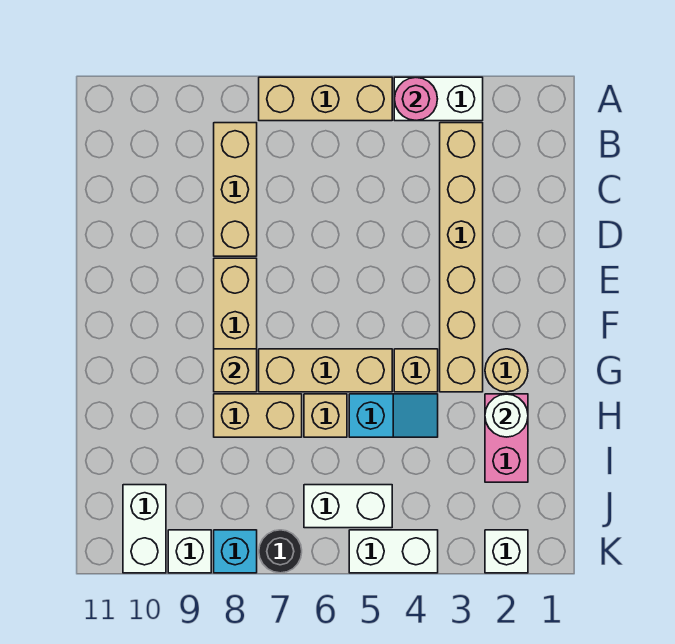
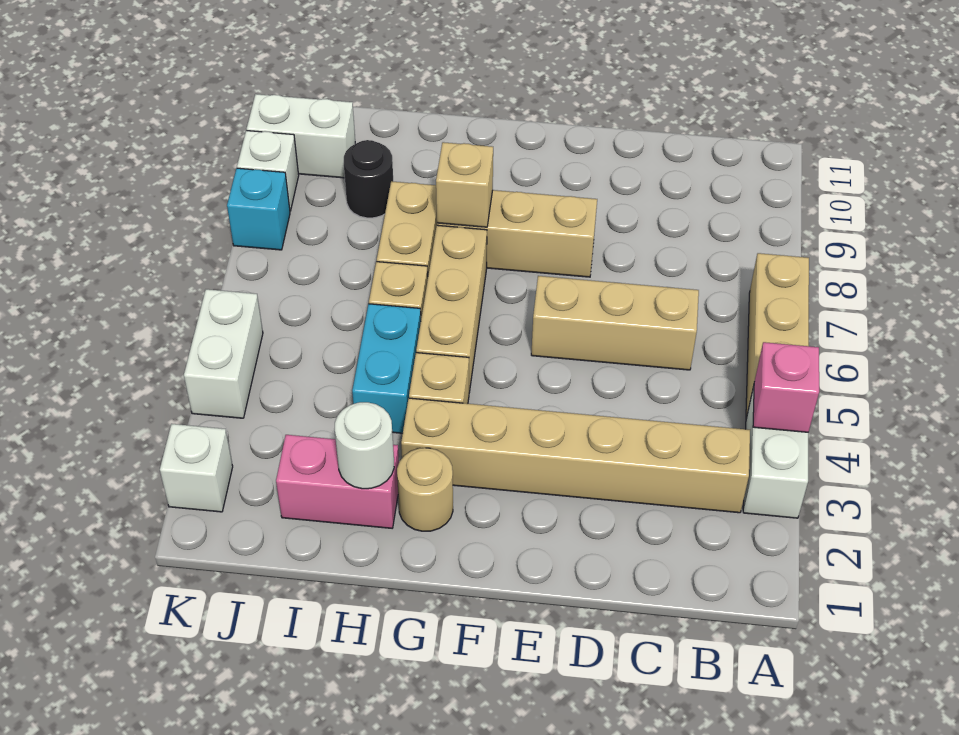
pink 1x1 round brick [395,77,437,121] -> pink 1x1 brick [753,342,819,432]
tan 1x3 brick [214,123,257,256] -> tan 1x3 brick moved to [531,276,699,370]
cyan 1x2 slope [349,394,438,437] -> cyan 1x2 brick [352,304,421,433]
white 1x2 brick [304,485,392,528] -> none
black 1x1 round brick [259,530,302,573] -> black 1x1 round brick moved to [344,140,393,218]

